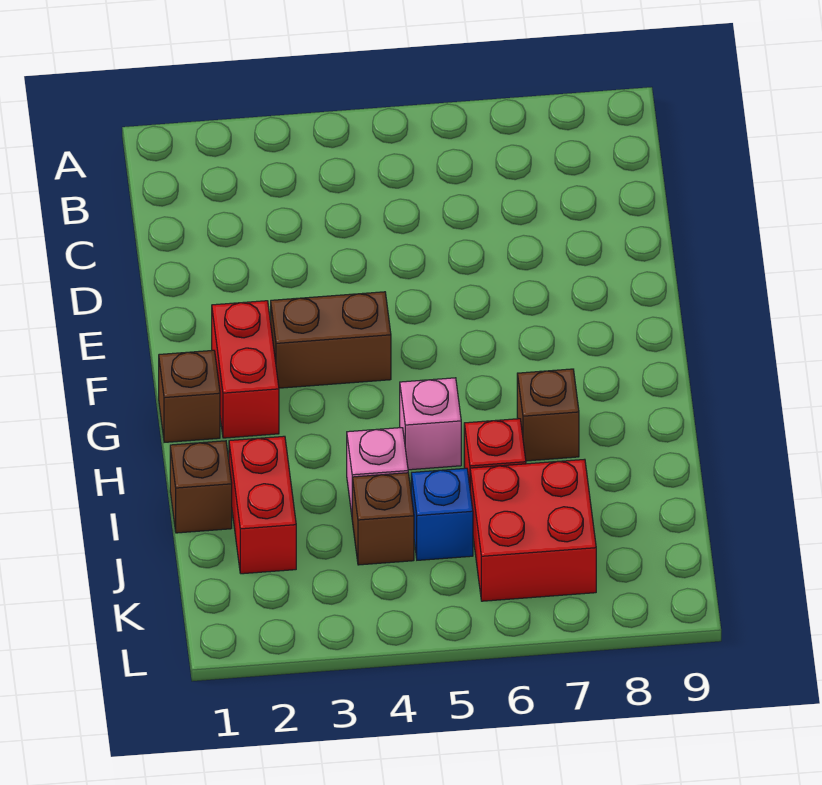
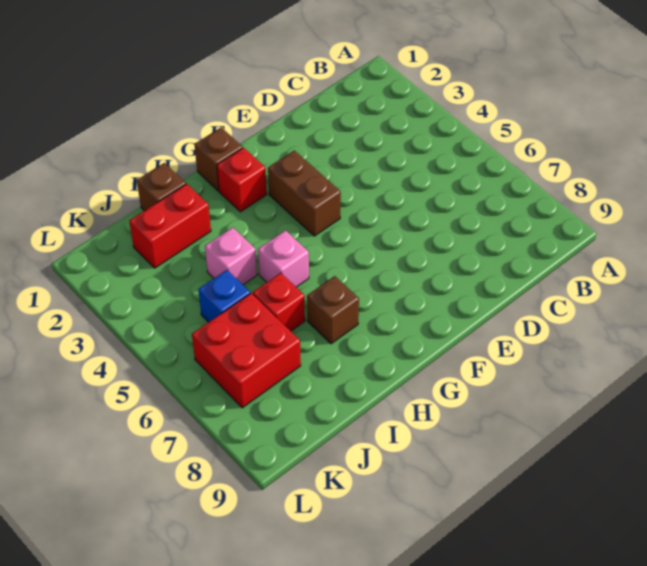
red 1x2 brick [212,301,279,438] -> red 1x1 brick [217,148,267,212]
brown 1x1 brick [352,473,414,565] -> none

